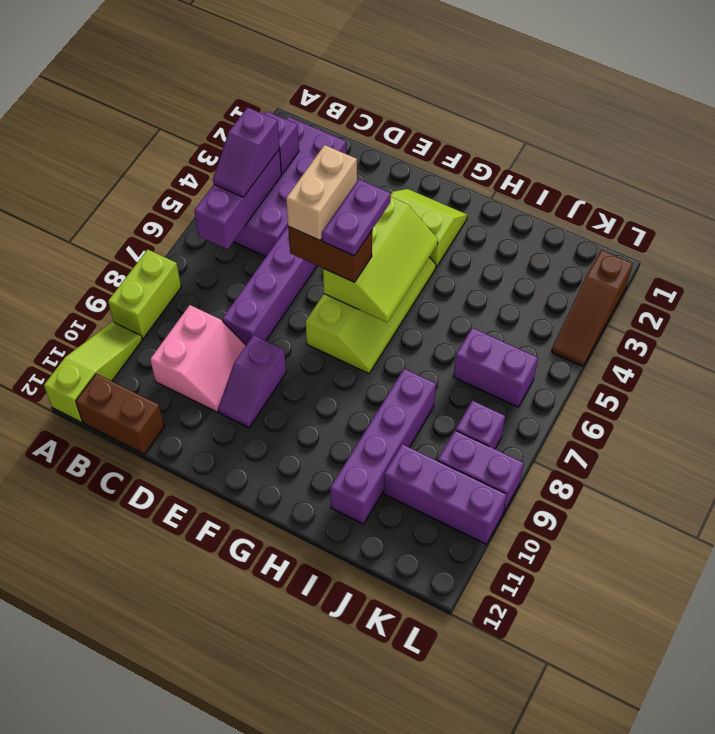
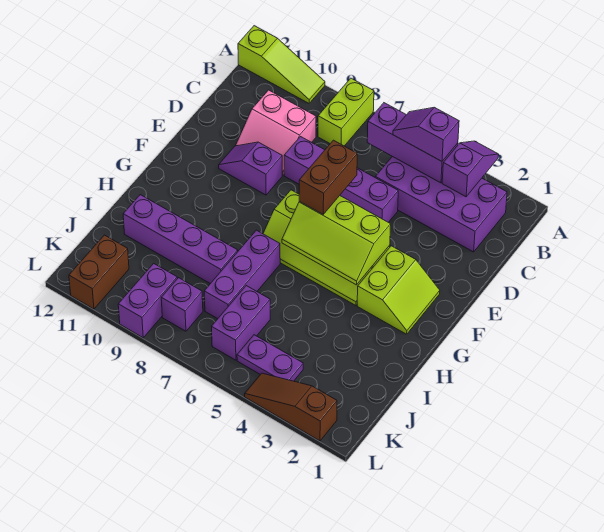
lime 1x2 brick [108,249,181,338] -> lime 1x2 brick turned to [318,78,374,146]
brown 1x2 brick [76,374,164,454] -> brown 1x2 brick moved to [69,235,129,309]
tan 1x2 brick [286,145,357,240] -> none
purple 1x2 plate [322,179,391,256] -> purple 1x2 plate moved to [237,335,303,381]
purple 1x3 brick [384,444,507,544] -> purple 1x3 brick moved to [204,230,280,319]

